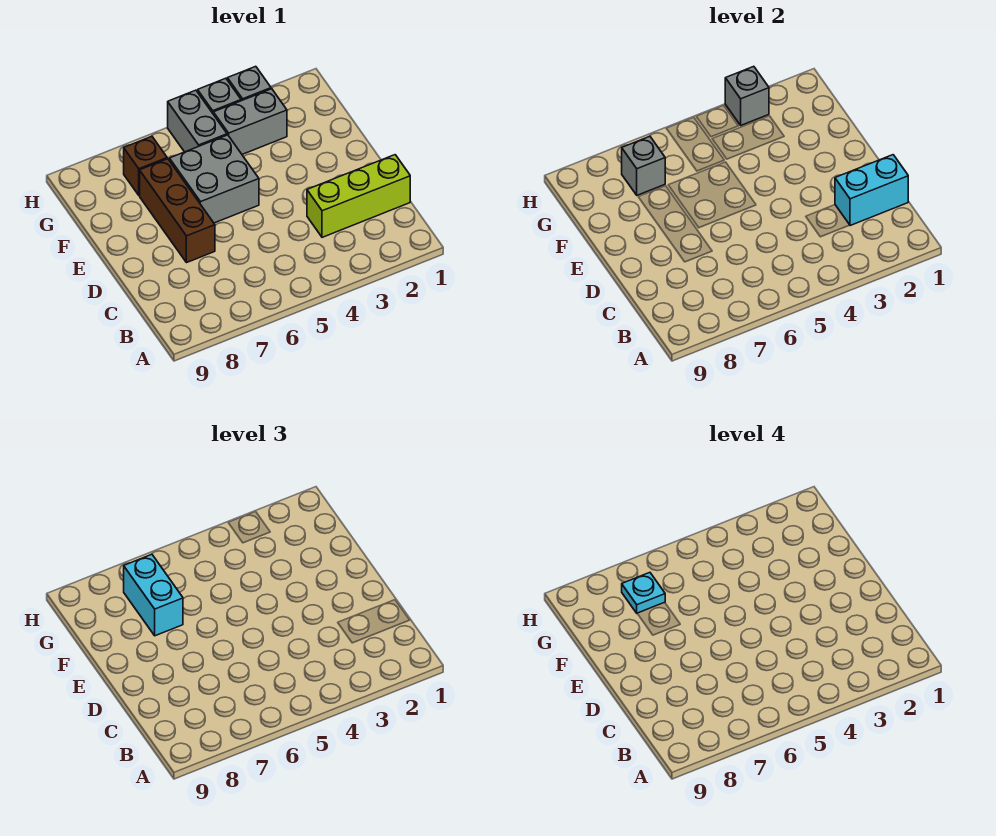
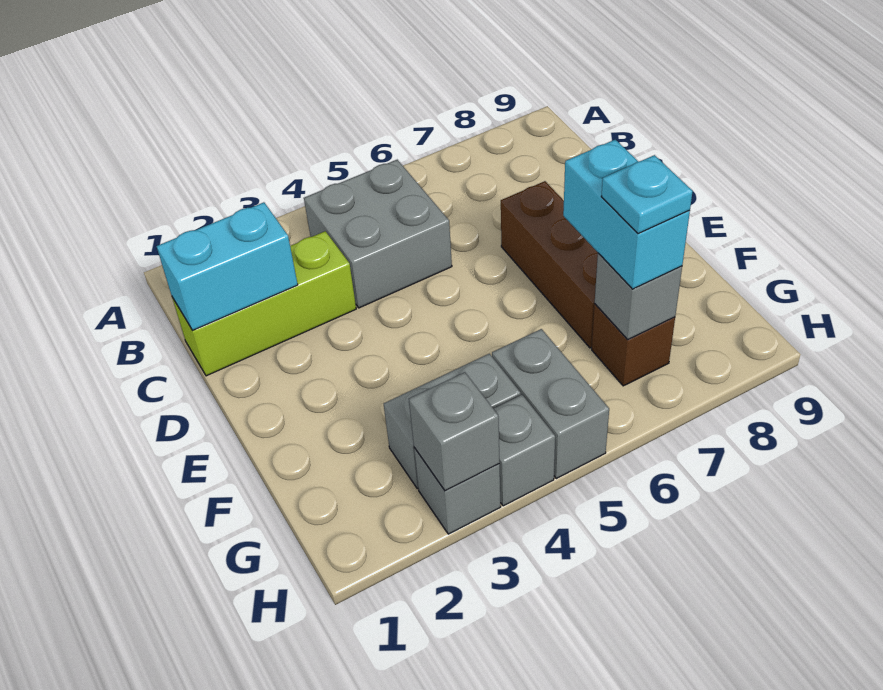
grey 2x2 brick [169,135,259,223] -> grey 2x2 brick moved to [304,160,452,308]

